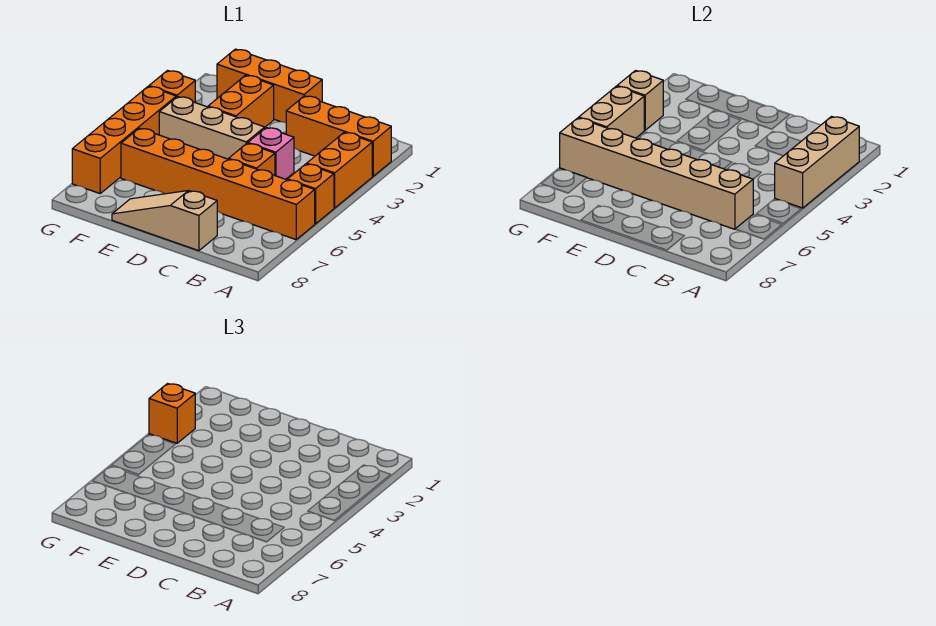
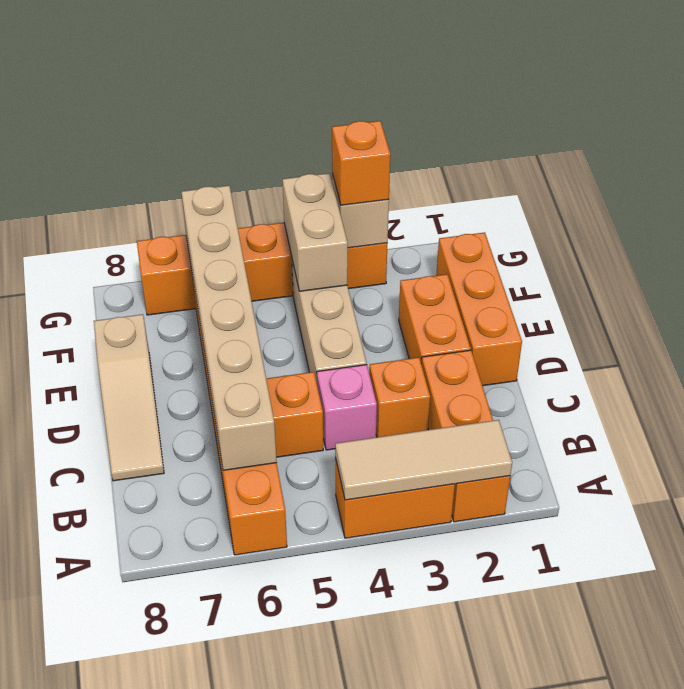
tan 1x3 brick [775,117,859,208] -> tan 1x3 tile [335,420,512,500]
orange 1x1 brick [288,164,334,224] -> orange 1x1 brick moved to [369,357,430,437]
tan 1x3 slope [112,191,217,251] -> tan 1x3 slope turned to [94,314,164,481]
orange 1x2 brick [208,75,274,127] -> orange 1x2 brick turned to [399,274,471,363]
tan 1x2 brick [579,86,644,138] -> tan 1x2 brick turned to [282,173,348,291]

